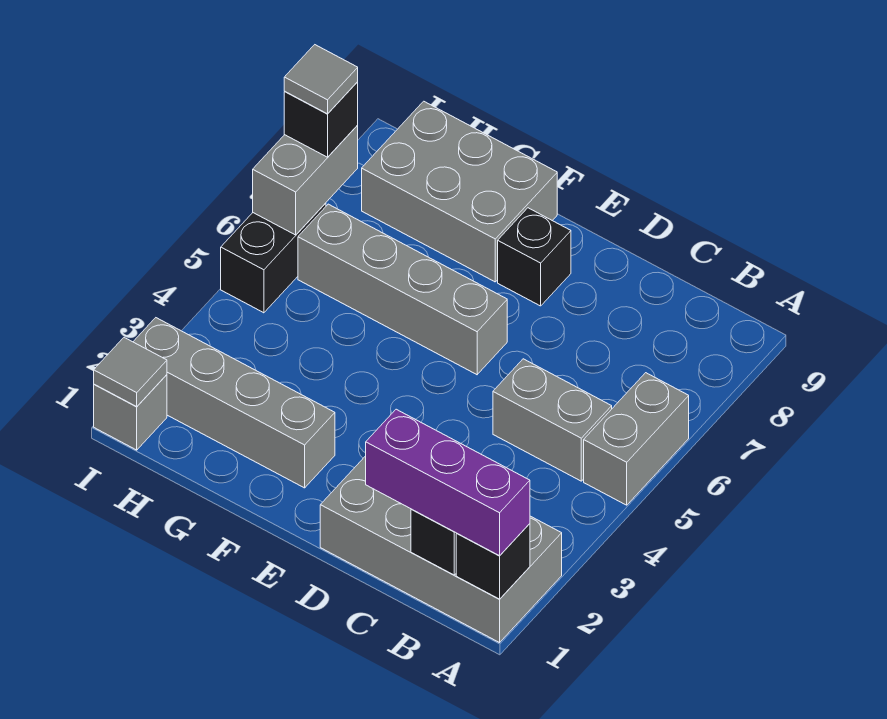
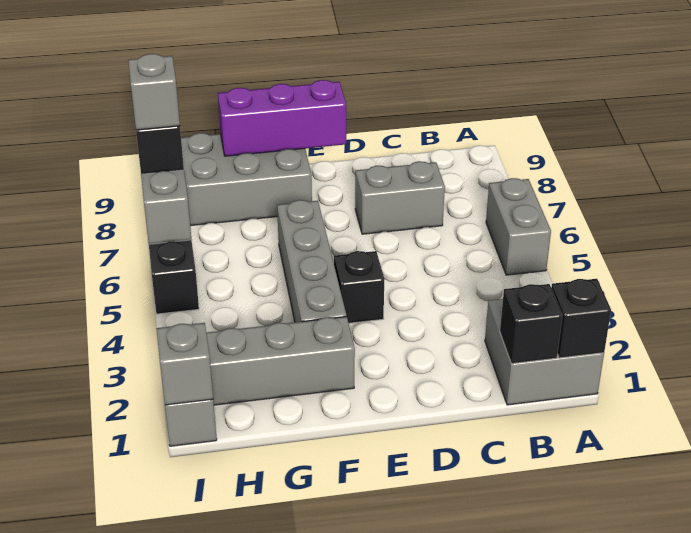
grey 2x4 brick [320,456,562,643] -> grey 2x2 brick [485,299,604,405]
purple 1x3 brick [366,409,530,556] -> purple 1x3 brick moved to [218,80,346,156]
grey 1x2 brick [493,359,612,481] -> grey 1x2 brick moved to [355,161,445,234]
grey 1x4 brick [298,204,507,375] -> grey 1x4 brick turned to [277,200,346,322]
black 1x1 brick [498,208,571,306] -> black 1x1 brick moved to [334,251,384,323]
grey 1x1 tile [94,337,167,406] -> grey 1x1 brick [156,323,213,405]
grey 1x1 tile [284,45,358,114] -> grey 1x1 brick [128,54,180,130]

